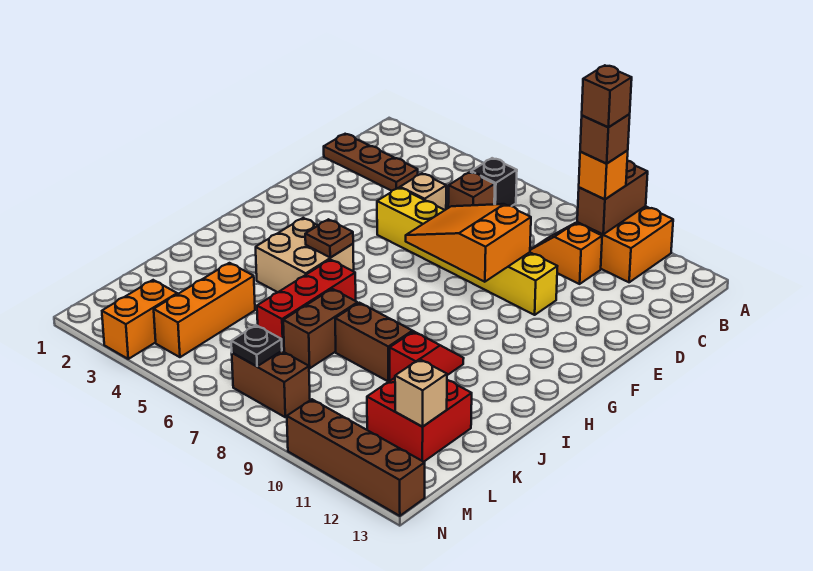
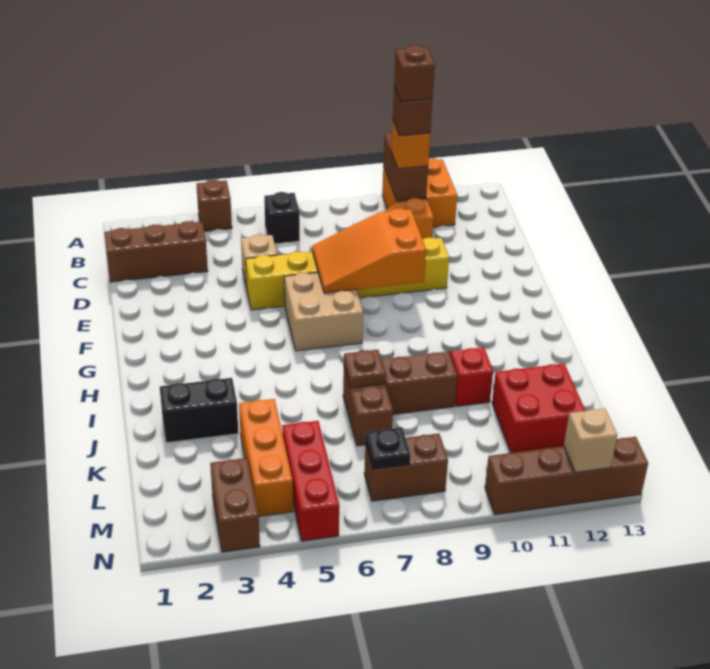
brown 1x3 plate [324,134,418,191] -> brown 1x3 brick [104,221,208,282]
brown 1x1 brick [448,172,495,208] -> brown 1x1 brick moved to [197,180,232,231]
tan 2x2 brick [256,218,354,292] -> tan 2x2 brick moved to [284,273,363,351]
brown 1x1 plate [305,219,353,258] -> brown 1x1 plate moved to [344,350,386,388]
red 1x3 brick [257,260,356,352] -> red 1x3 brick moved to [282,421,339,541]
none -> black 1x2 brick [160,378,238,443]
tan 1x1 brick [395,359,447,427] -> tan 1x1 brick moved to [564,408,617,473]
orange 1x2 brick [102,280,177,359] -> brown 1x2 brick [210,458,260,552]

